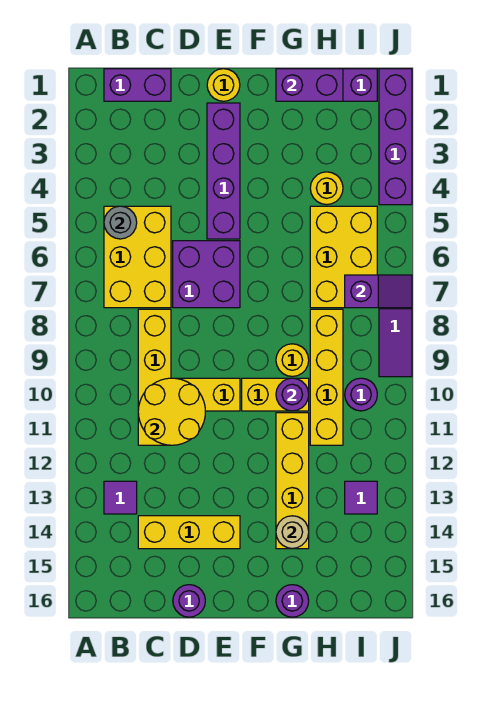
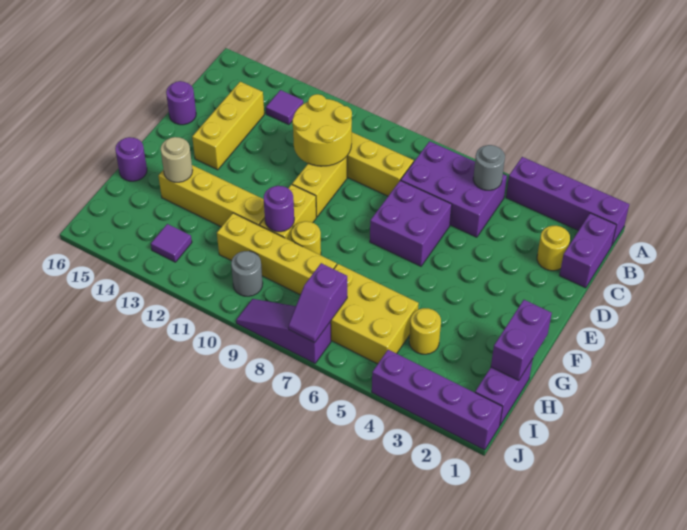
yellow 2x3 brick [104,206,171,308] -> purple 2x3 brick [401,141,507,237]
yellow 1x1 round brick [207,69,240,101] -> yellow 1x1 round brick moved to [537,226,570,271]
purple 1x4 brick [207,103,240,239] -> purple 1x4 brick moved to [506,157,629,245]
purple 1x1 round brick [345,378,377,411] -> grey 1x1 round brick [231,251,263,296]

